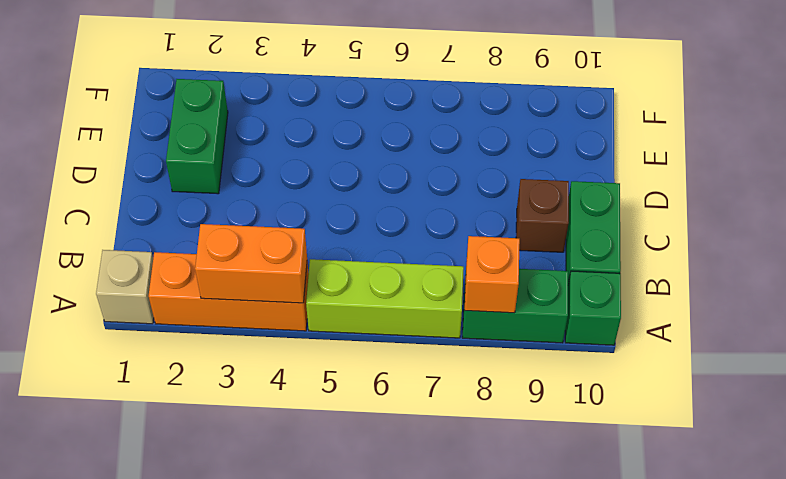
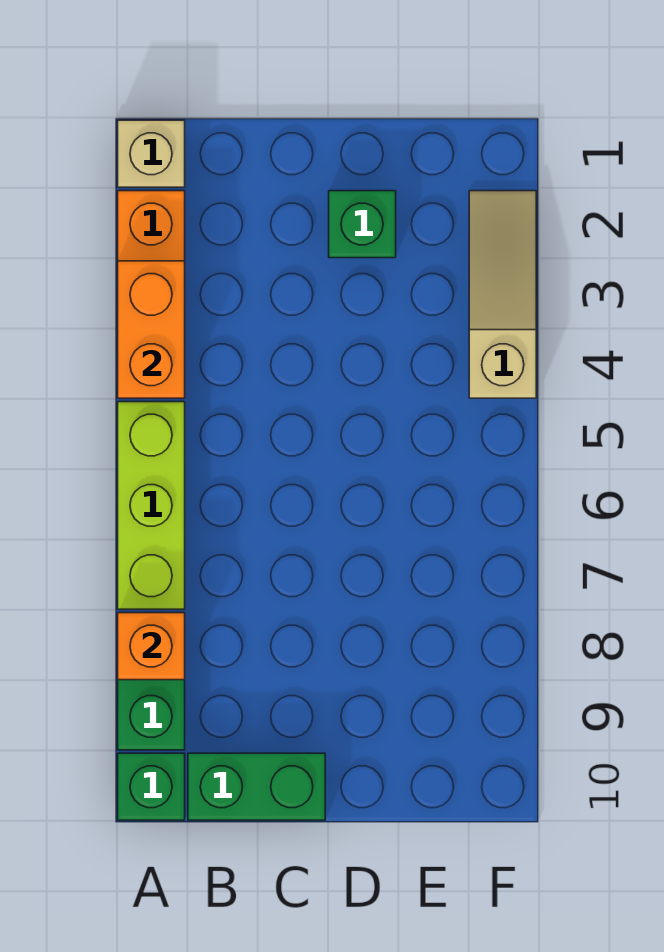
brown 1x1 brick [516,179,569,252] -> none
green 1x2 brick [166,79,228,194] -> green 1x1 brick [329,191,396,258]
none -> tan 1x3 slope [469,191,536,398]

